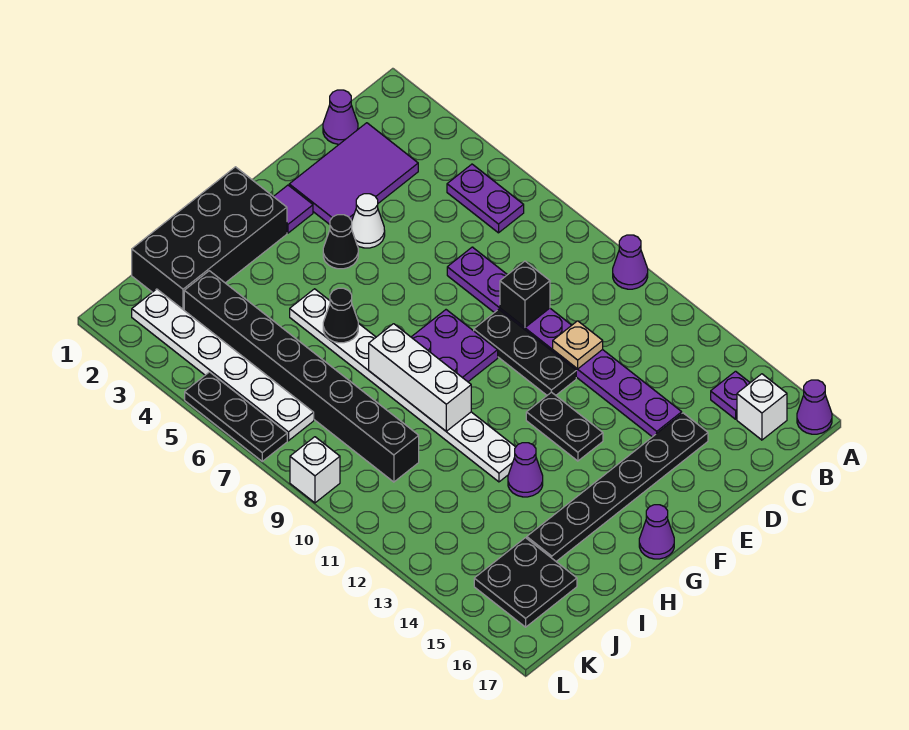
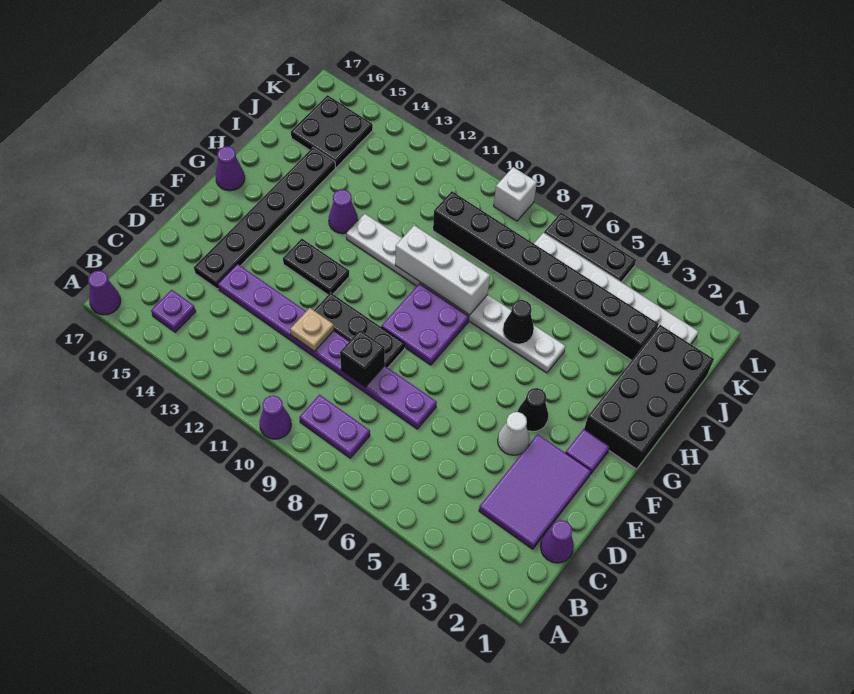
purple 1x2 plate [447,164,524,233] -> purple 1x2 plate moved to [300,395,370,458]
white 1x1 brick [737,374,787,440] -> none

